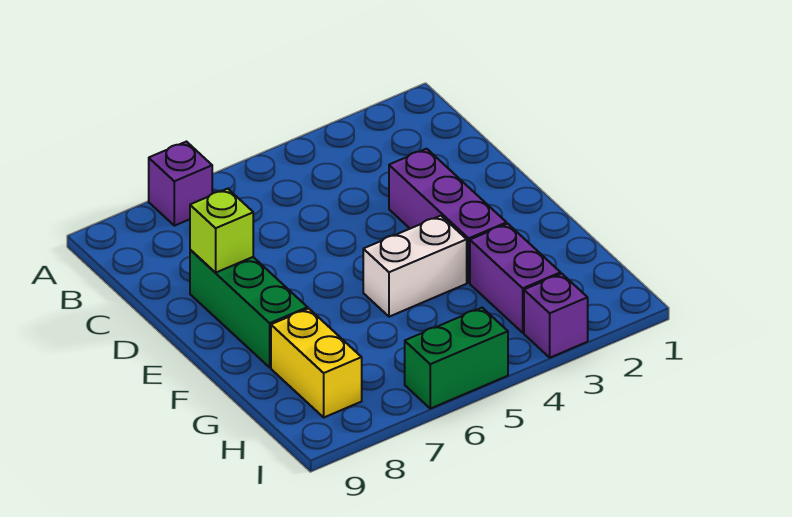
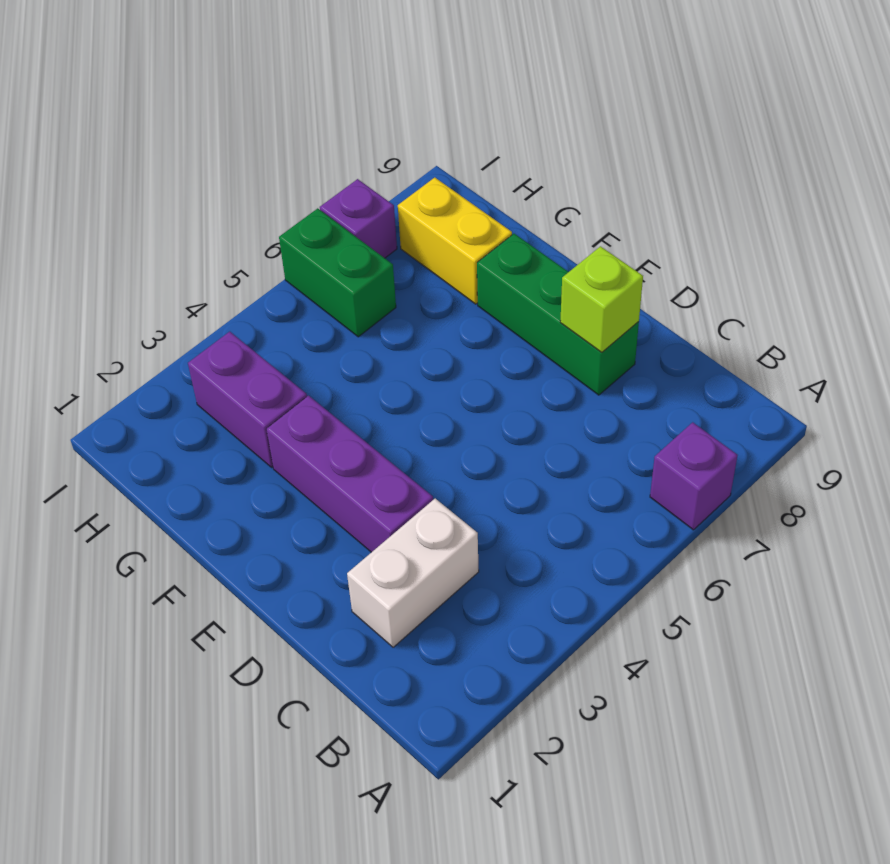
white 1x2 brick [363,216,467,317] -> white 1x2 brick moved to [347,499,479,647]
purple 1x1 brick [524,274,588,358] -> purple 1x1 brick moved to [320,179,397,258]
green 1x2 brick [405,308,508,409] -> green 1x2 brick turned to [279,208,396,337]

